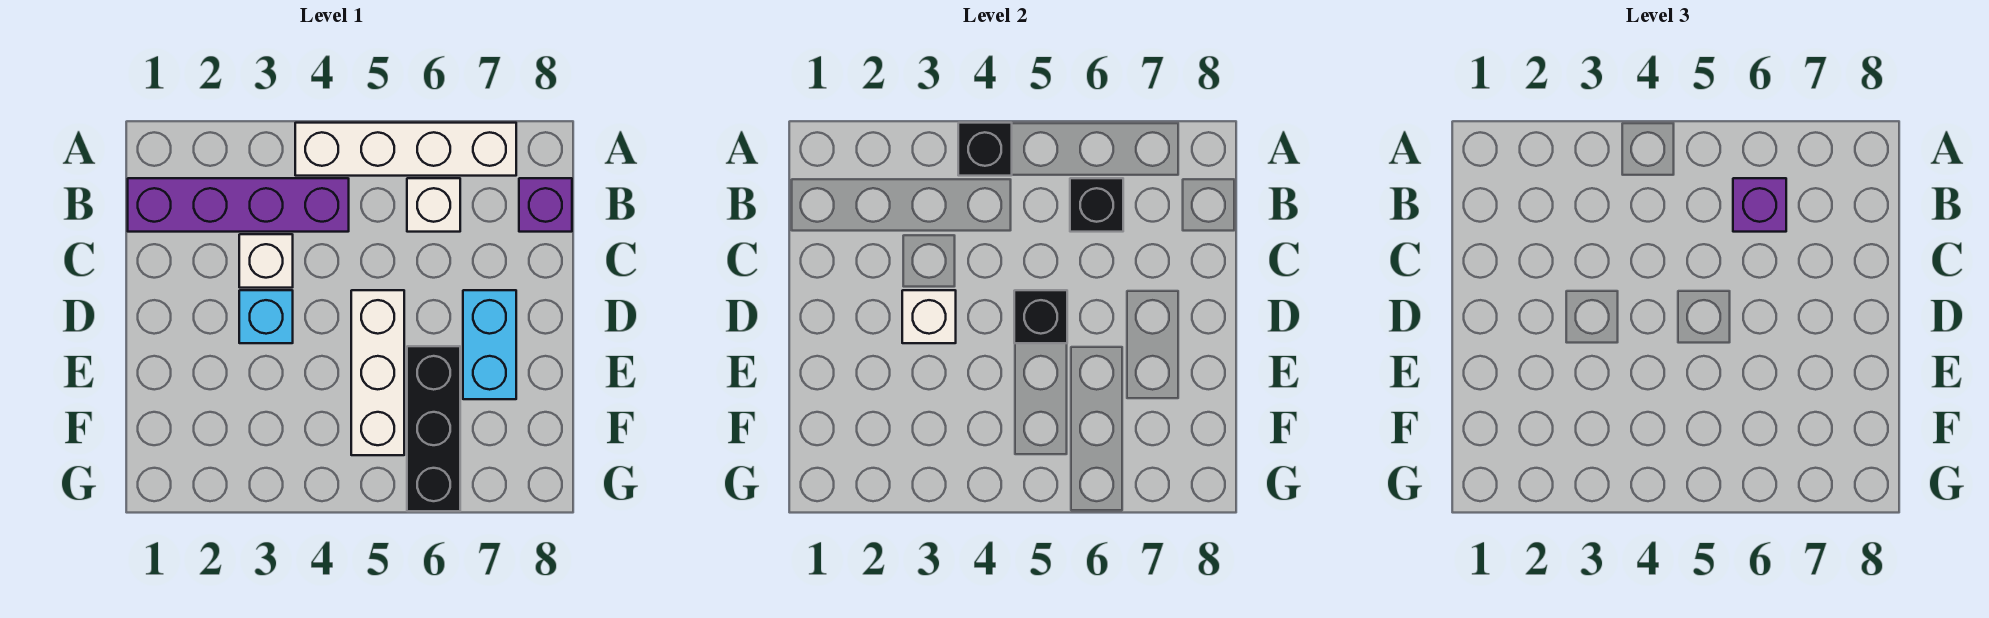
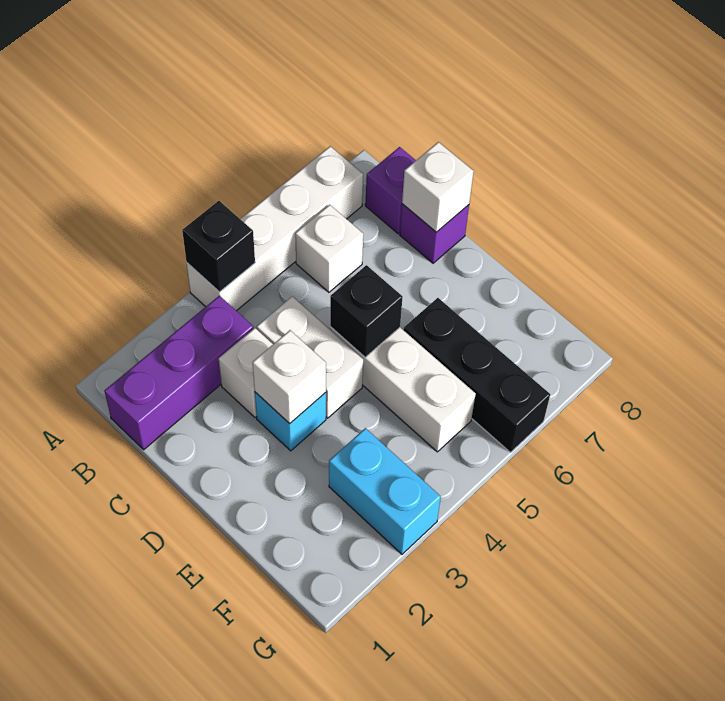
purple 1x4 brick [128,178,349,232] -> purple 1x3 brick [104,296,253,450]
black 1x1 brick [1070,178,1123,232] -> none
purple 1x1 brick [1733,178,1786,232] -> purple 1x1 brick moved to [400,204,469,263]
none -> white 1x2 brick [257,296,363,418]
none -> white 1x1 brick [402,142,474,232]
cyan 1x2 brick [463,290,516,399] -> cyan 1x2 brick moved to [329,428,441,554]

